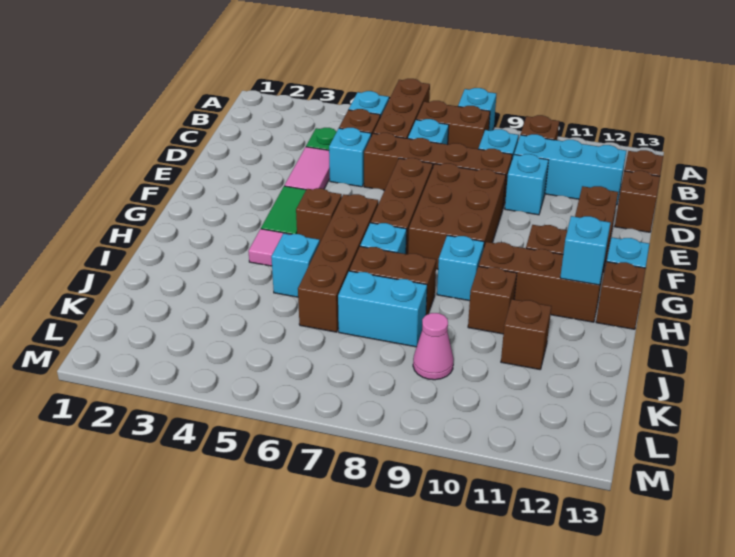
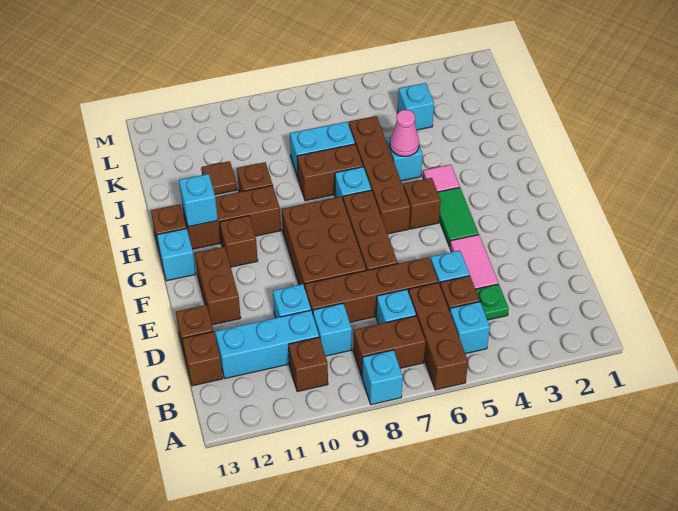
cyan 1x1 brick [437,235,484,301] -> cyan 1x1 brick moved to [398,83,434,130]
brown 1x1 brick [501,299,551,369] -> brown 1x1 tile [202,161,237,195]
pink 1x1 cone [413,313,454,380] -> pink 1x1 cone moved to [390,110,419,156]

